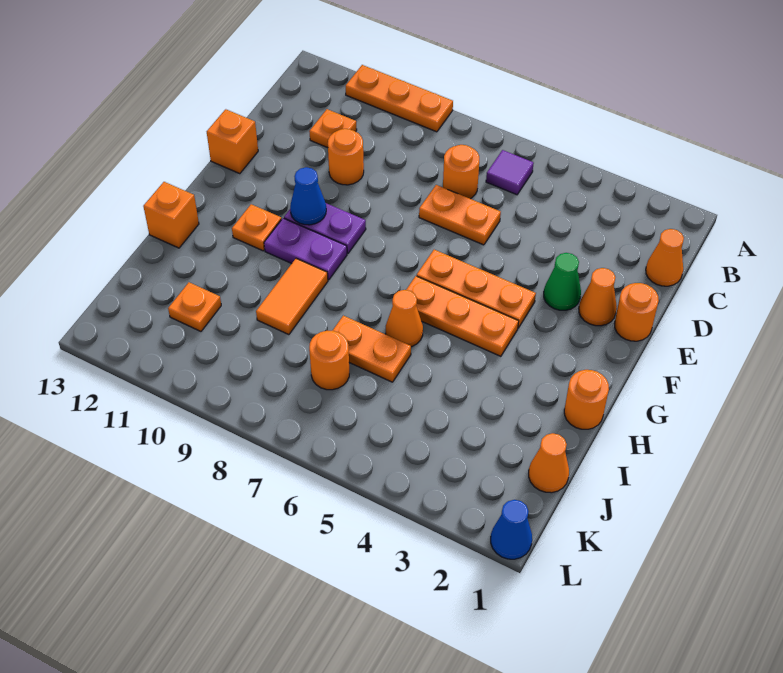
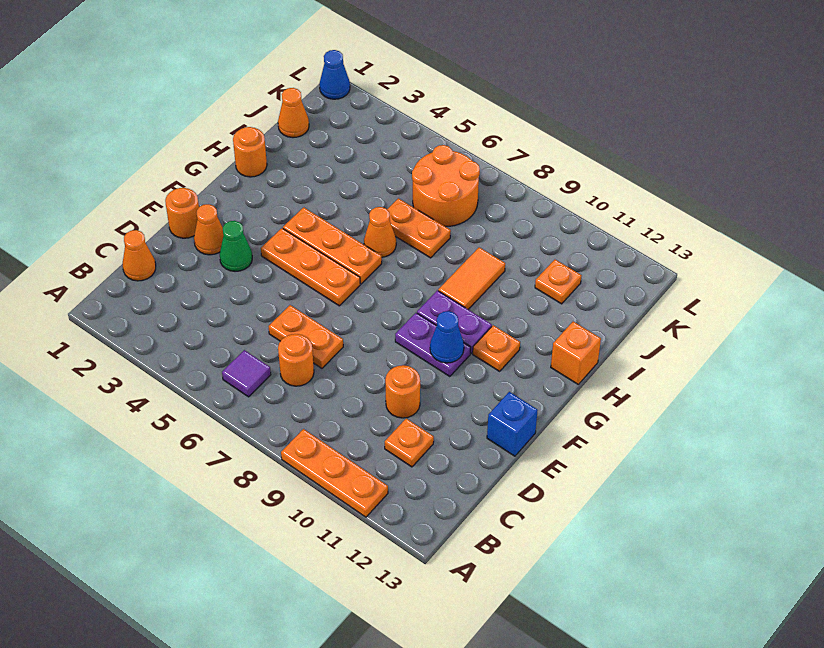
orange 1x1 brick [207,109,258,174] -> blue 1x1 brick [487,392,538,456]
orange 1x1 round brick [309,331,349,390] -> orange 2x2 round brick [412,145,480,227]

